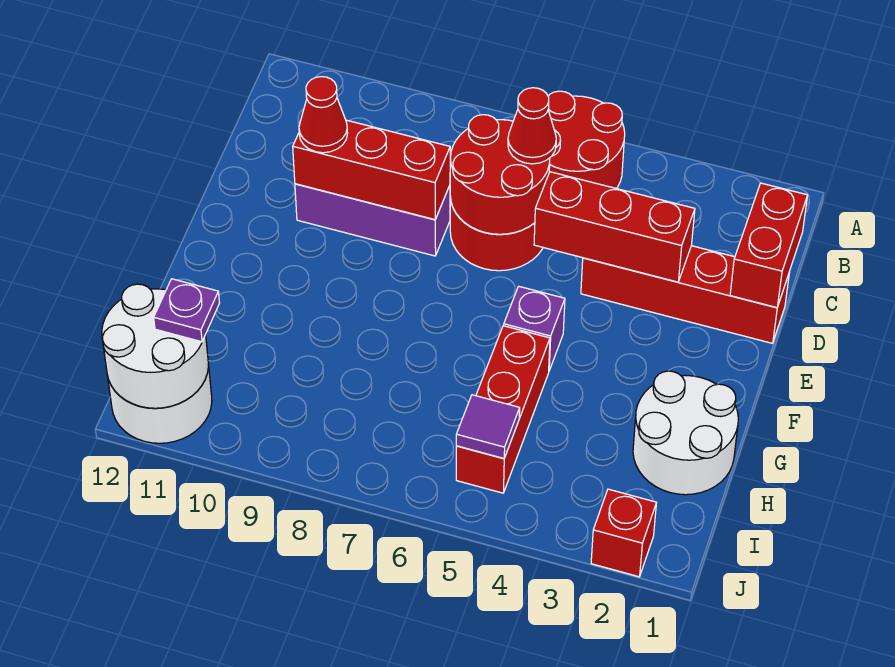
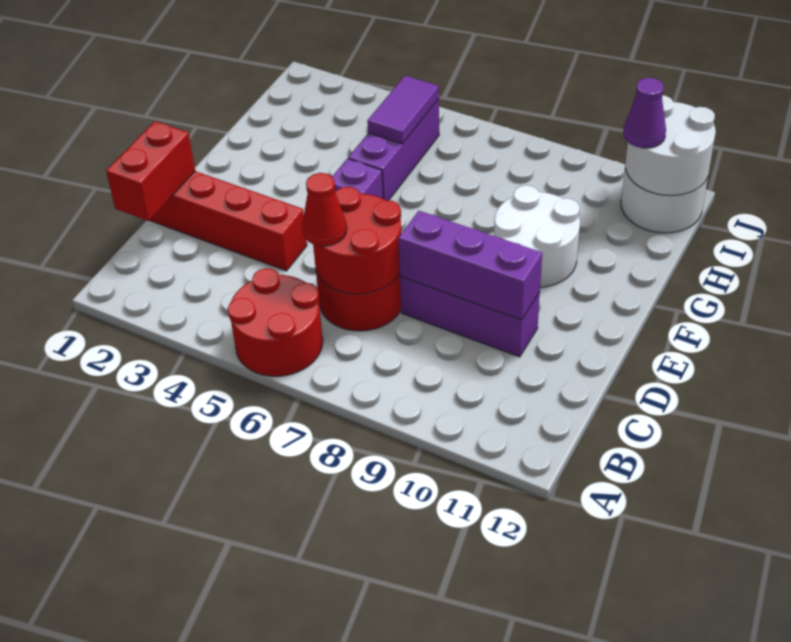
red 1x3 brick [534,172,695,282] -> none
red 1x3 brick [293,120,450,220] -> purple 1x3 brick [398,211,542,320]
red 1x1 cone [299,77,348,153] -> none
white 2x2 round brick [633,371,738,495] -> white 2x2 round brick moved to [494,185,580,287]
red 1x3 brick [456,326,550,493] -> purple 1x3 brick [348,99,439,200]
purple 1x1 tile [456,395,520,459] -> purple 1x2 tile [367,76,439,144]
purple 1x1 plate [154,279,219,342] -> purple 1x1 cone [623,78,666,148]
red 1x1 brick [591,489,657,577] -> none

